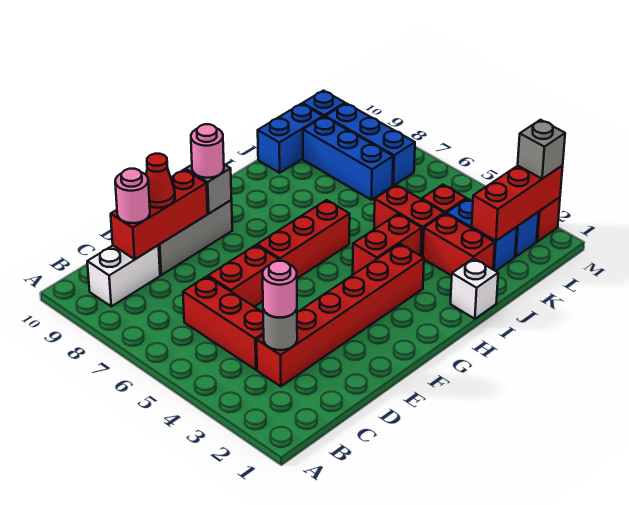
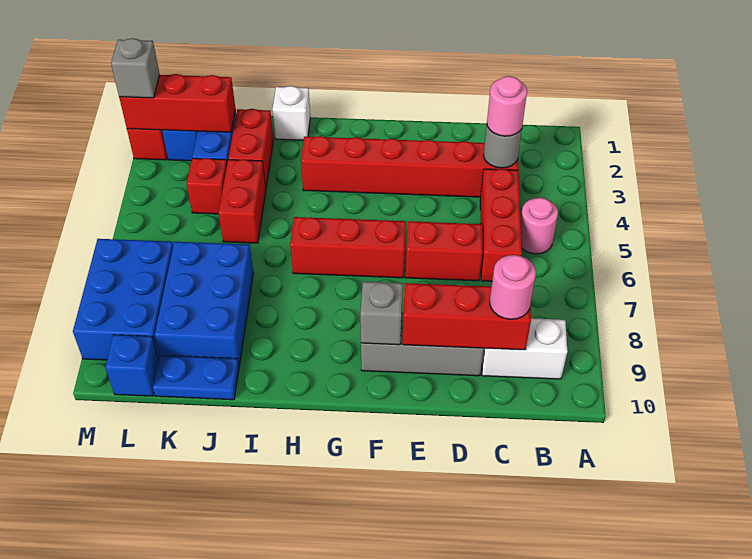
red 1x1 cone [146,154,175,208] -> none
pink 1x1 round brick [191,124,224,178] -> pink 1x1 round brick moved to [521,198,558,254]
red 1x2 brick [353,214,422,275] -> none
blue 1x2 brick [258,104,323,173] -> blue 1x2 plate [153,355,239,400]
blue 1x3 brick [303,117,393,200] -> blue 2x3 brick [155,242,253,365]
blue 1x3 brick [325,103,415,186] -> blue 2x3 brick [73,239,173,360]

